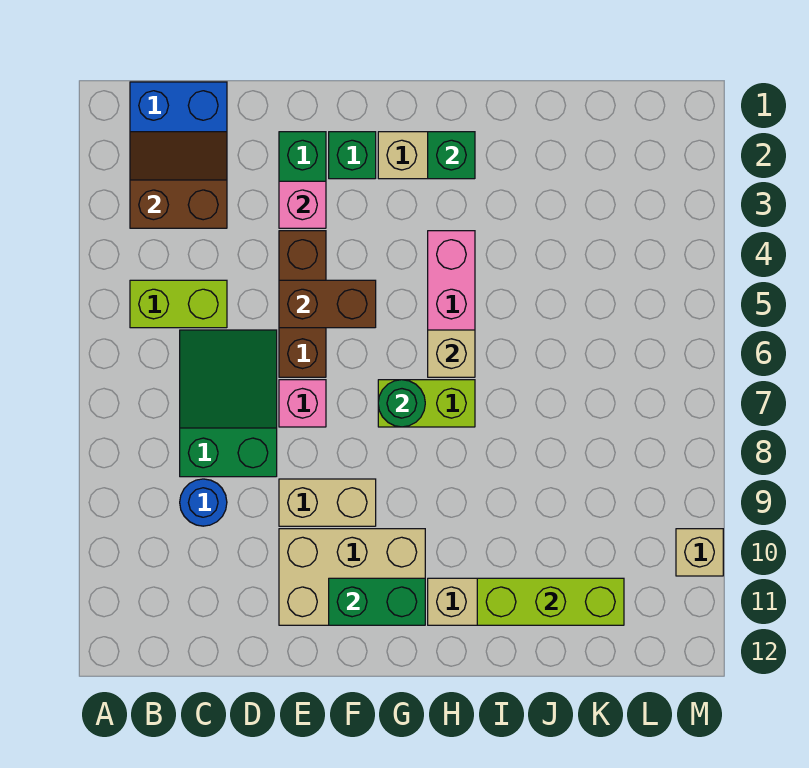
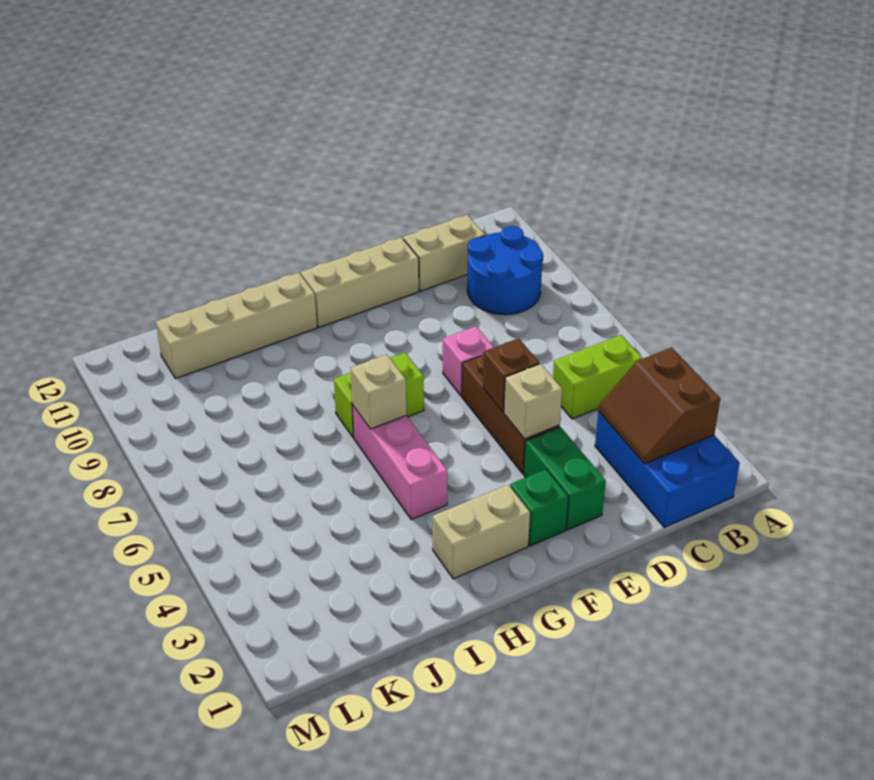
brown 2x2 slope [130,132,227,228] -> brown 2x2 slope turned to [598,347,720,464]
green 2x3 slope [180,330,277,477] -> none
blue 1x1 round brick [180,479,227,526] -> blue 2x2 round brick [467,226,543,315]
pink 1x1 brick [279,181,326,228] -> none
brown 1x2 brick [279,280,376,328] -> brown 1x1 brick [483,338,540,412]
tan 1x2 brick [279,479,376,526] -> tan 1x2 brick moved to [403,215,485,291]
tan 2x3 brick [279,529,425,625] -> tan 1x3 brick [301,237,419,327]
green 1x2 brick [329,578,425,625] -> none
green 1x1 round brick [378,380,425,427] -> none
green 1x1 brick [428,132,475,179] -> none
lime 1x3 brick [477,578,624,625] -> none
tan 1x1 brick [676,529,723,576] -> tan 1x1 brick moved to [504,364,562,439]

